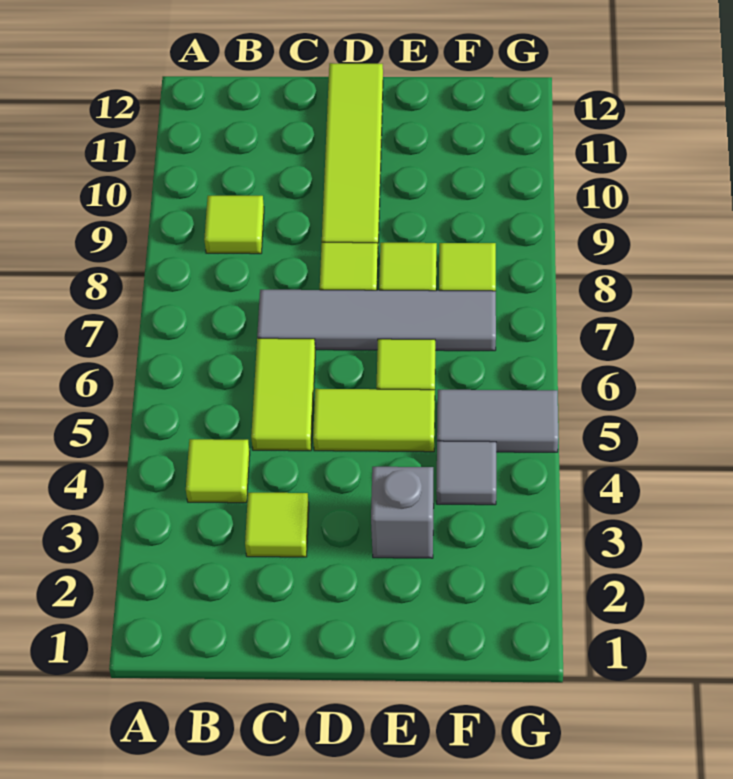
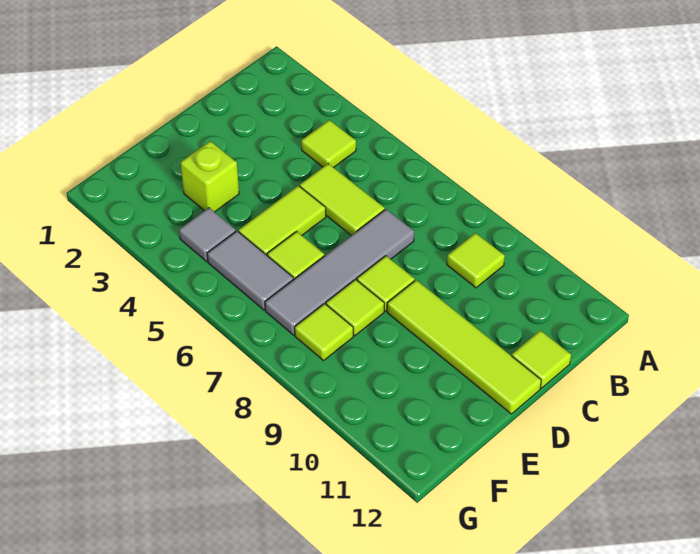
lime 1x1 tile [245,493,309,557] -> lime 1x1 tile moved to [512,330,571,388]
grey 1x1 brick [371,467,434,558] -> lime 1x1 brick [181,141,239,212]
grey 1x2 tile [437,390,558,452] -> grey 1x2 tile turned to [207,231,294,310]

